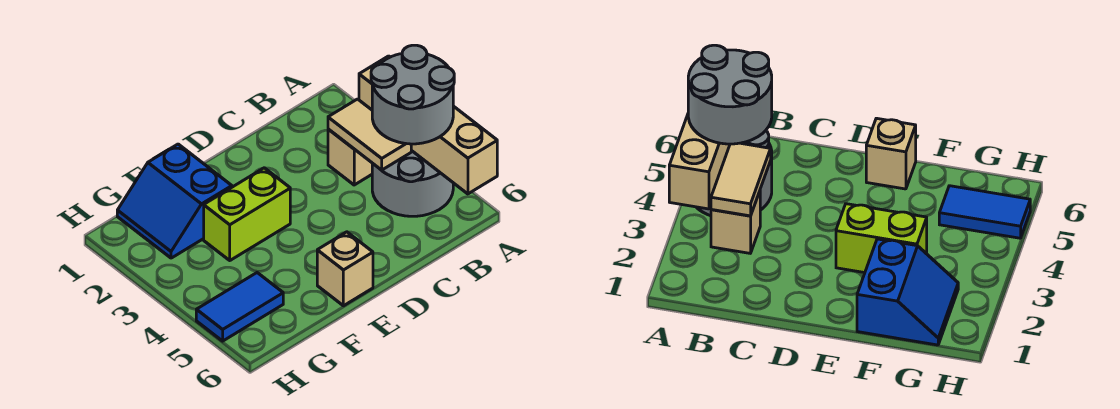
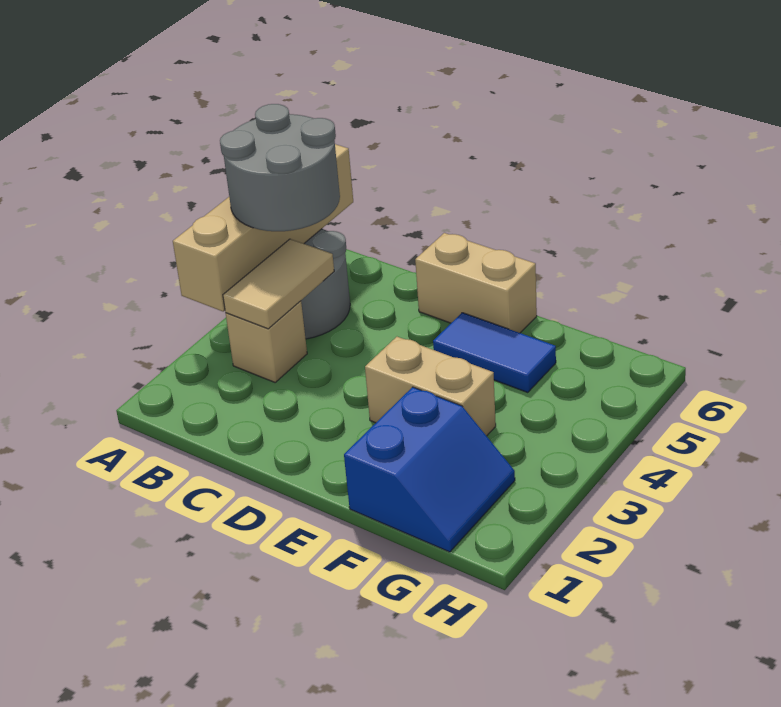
lime 1x2 brick [204,168,290,260] -> tan 1x2 brick [365,337,496,436]
tan 1x1 brick [317,232,373,306] -> tan 1x2 brick [415,233,537,333]
blue 1x2 tile [196,273,283,341] -> blue 1x2 tile moved to [433,313,556,392]

